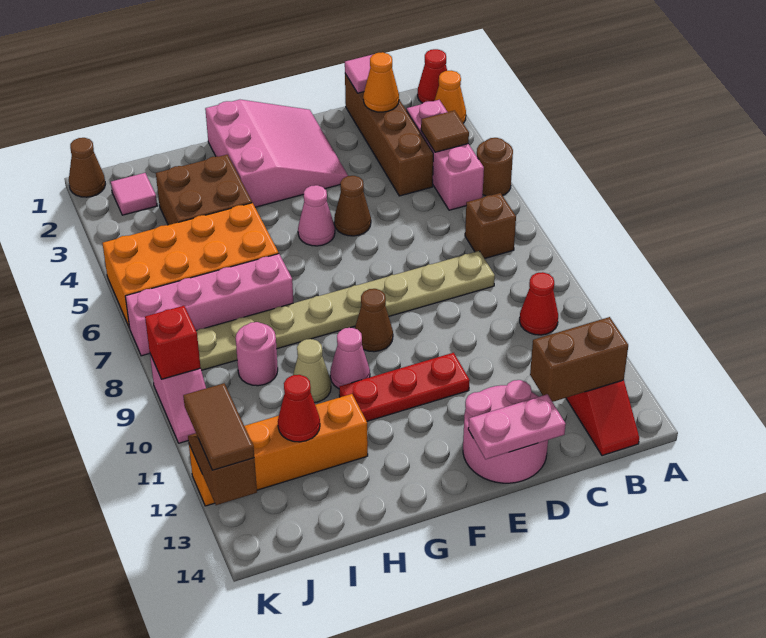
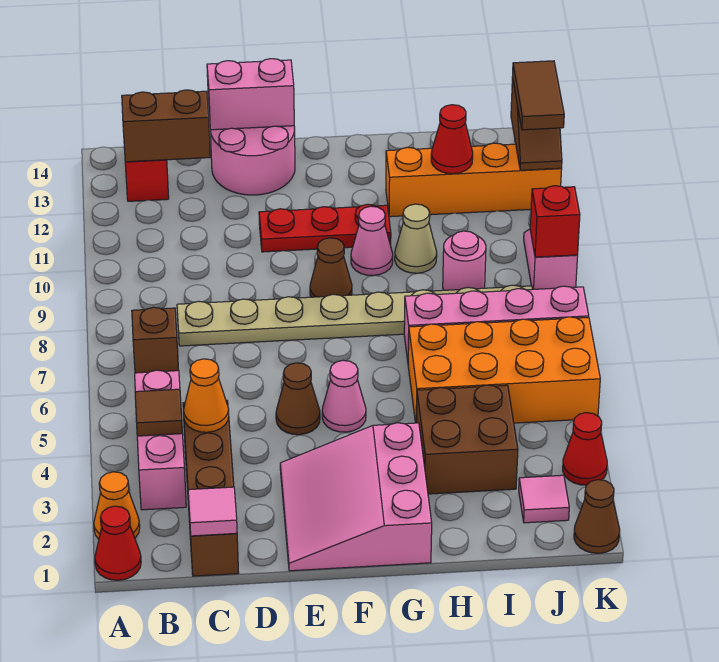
brown 1x1 round brick [477,138,513,196] -> none
red 1x1 cone [520,272,558,335] -> red 1x1 cone moved to [563,413,607,485]
orange 1x1 cone [363,52,399,112] -> orange 1x1 cone moved to [184,359,229,432]
pink 1x2 plate [468,394,566,459] -> pink 1x2 brick [207,59,294,130]

